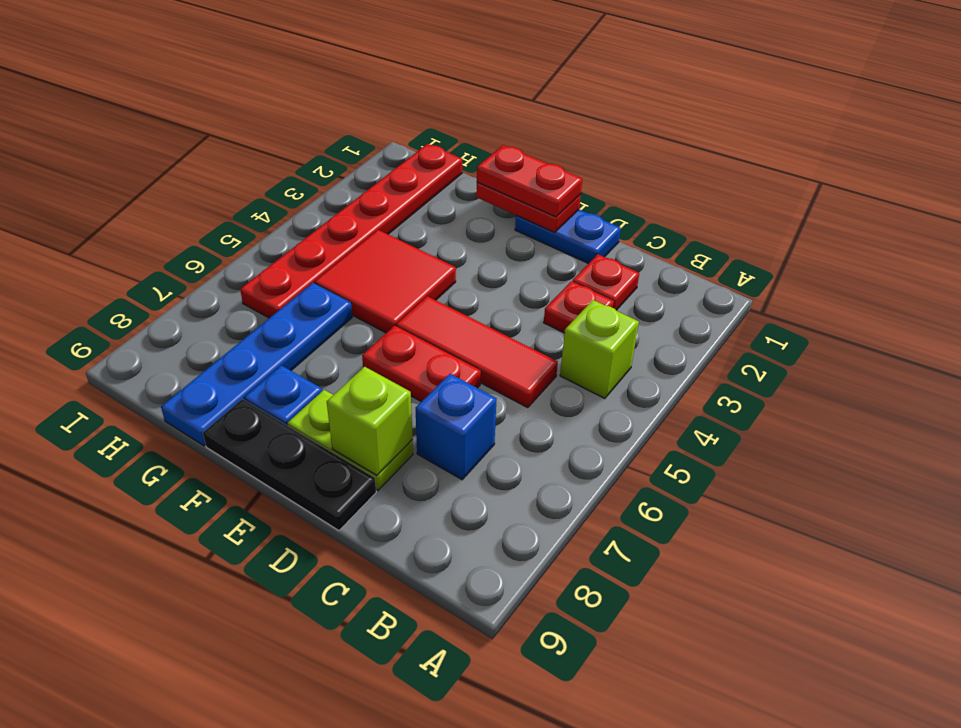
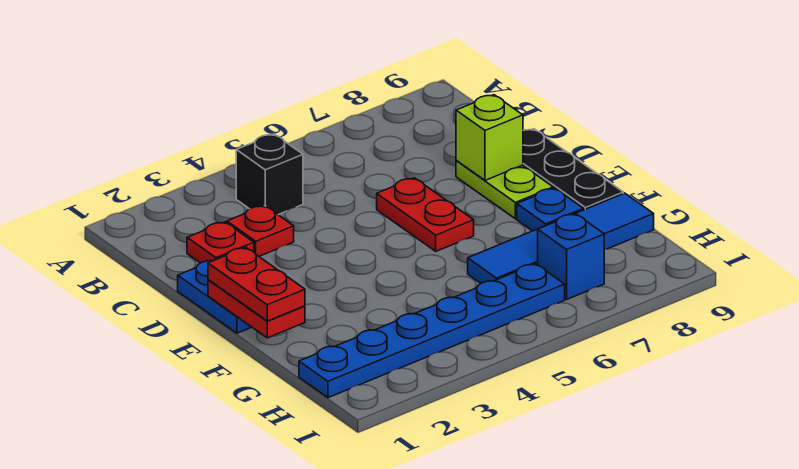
lime 1x1 brick [560,300,639,399] -> black 1x1 brick [236,134,303,215]
red 1x3 tile [396,296,558,408] -> none
blue 1x1 brick [416,374,497,480] -> blue 1x1 brick moved to [538,214,604,299]
red 2x2 tile [315,230,456,333] -> none
blue 1x4 plate [161,283,352,446] -> blue 1x4 tile [468,193,654,283]
red 1x6 plate [240,144,462,318] -> blue 1x6 plate [299,264,565,398]

